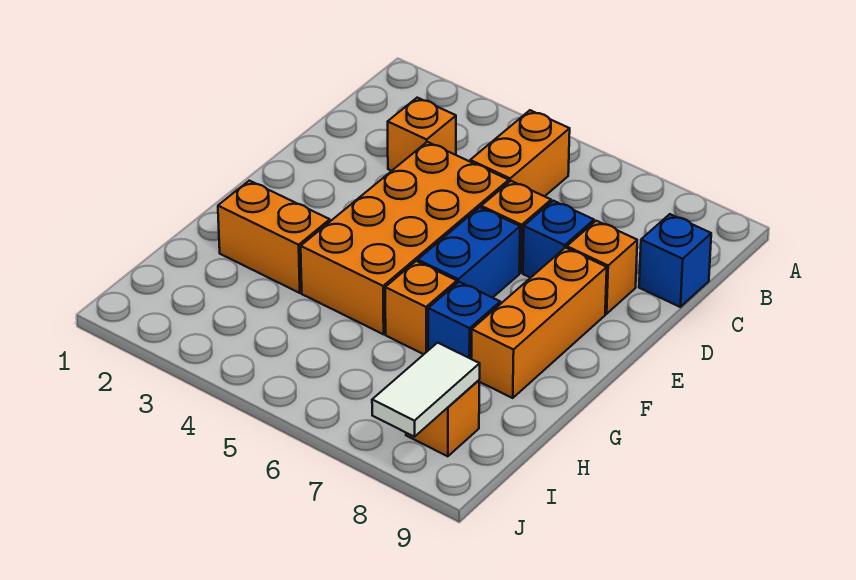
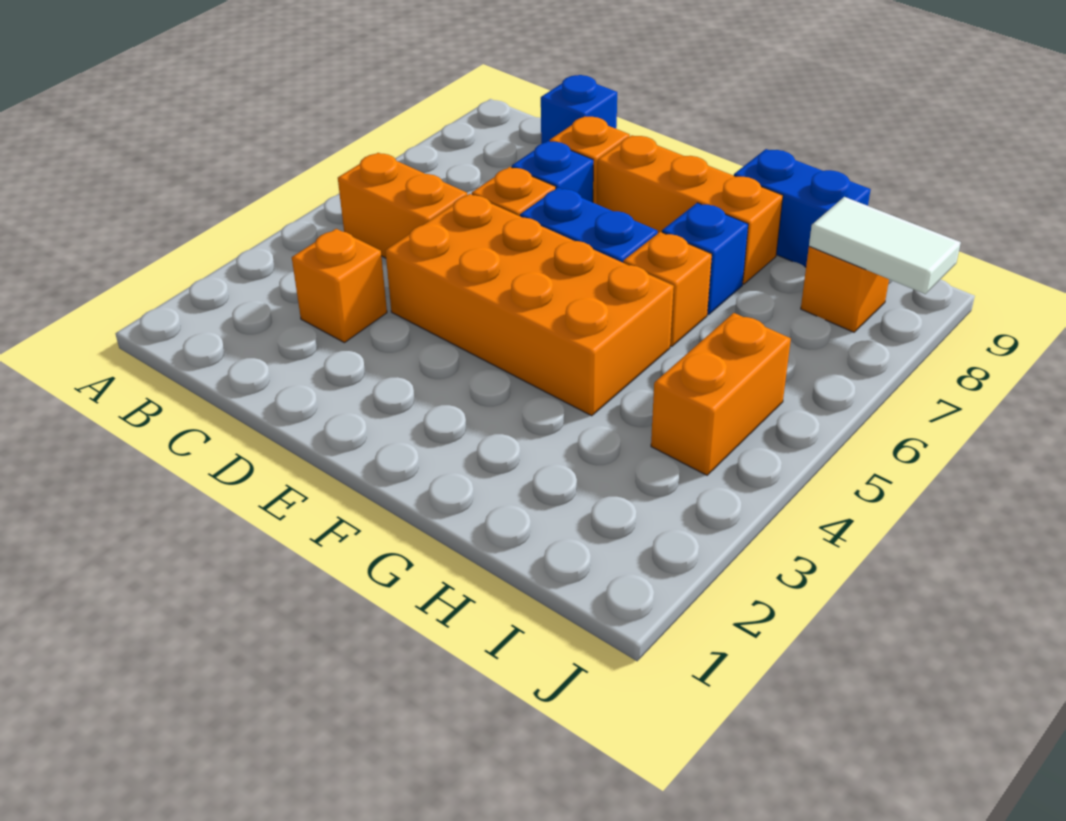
orange 1x2 brick [218,181,330,293] -> orange 1x2 brick moved to [651,313,791,475]
none -> blue 1x2 brick [734,149,871,267]

